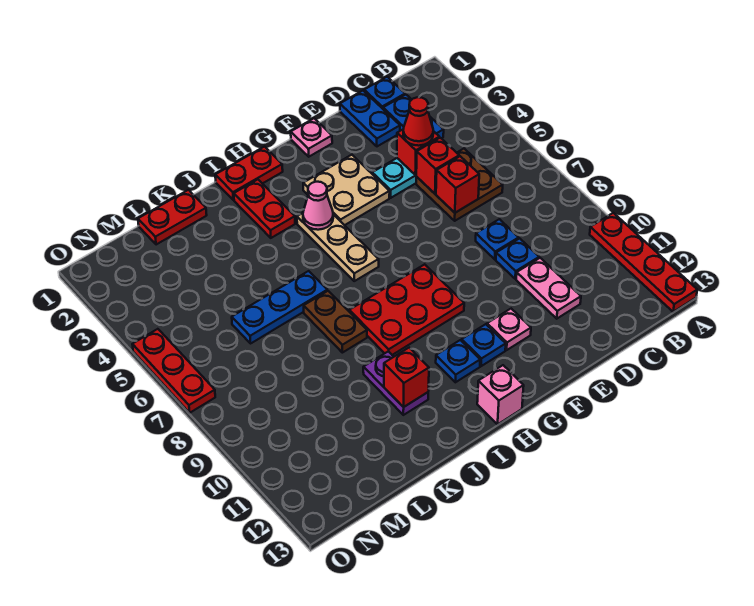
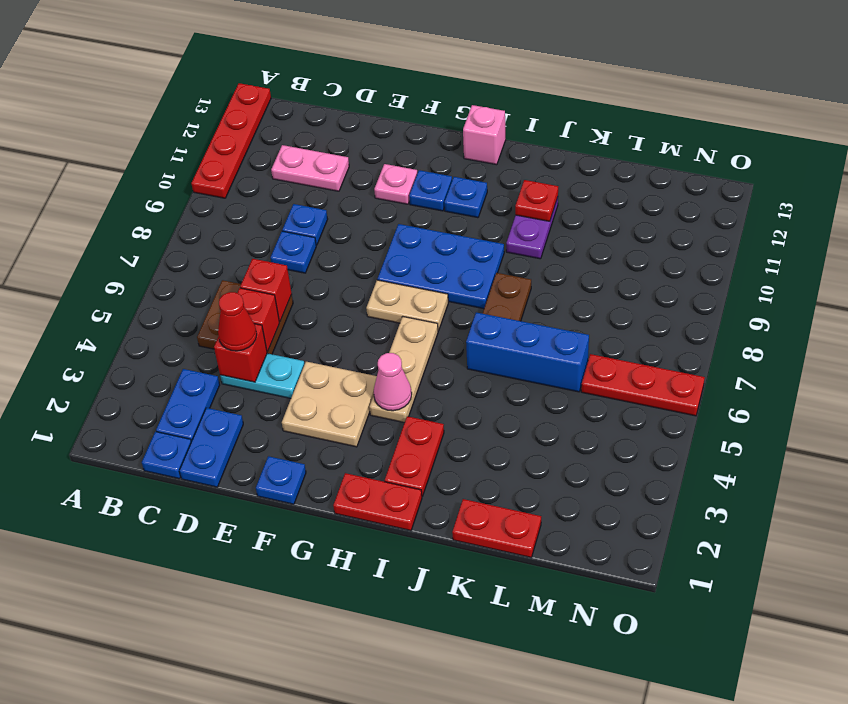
pink 1x2 plate [516,258,581,319] -> pink 1x2 plate turned to [271,145,349,191]
pink 1x1 plate [291,118,332,157] -> blue 1x1 plate [256,456,306,504]
none -> tan 1x2 plate [366,280,448,331]
red 2x3 plate [349,264,464,355] -> blue 2x3 plate [378,224,504,309]
blue 1x3 plate [232,271,327,343] -> blue 1x3 brick [466,312,589,392]
red 1x1 brick [384,348,429,407] -> red 1x1 plate [515,180,558,221]
red 1x3 plate [132,329,215,413] -> red 1x3 plate turned to [581,354,705,416]

